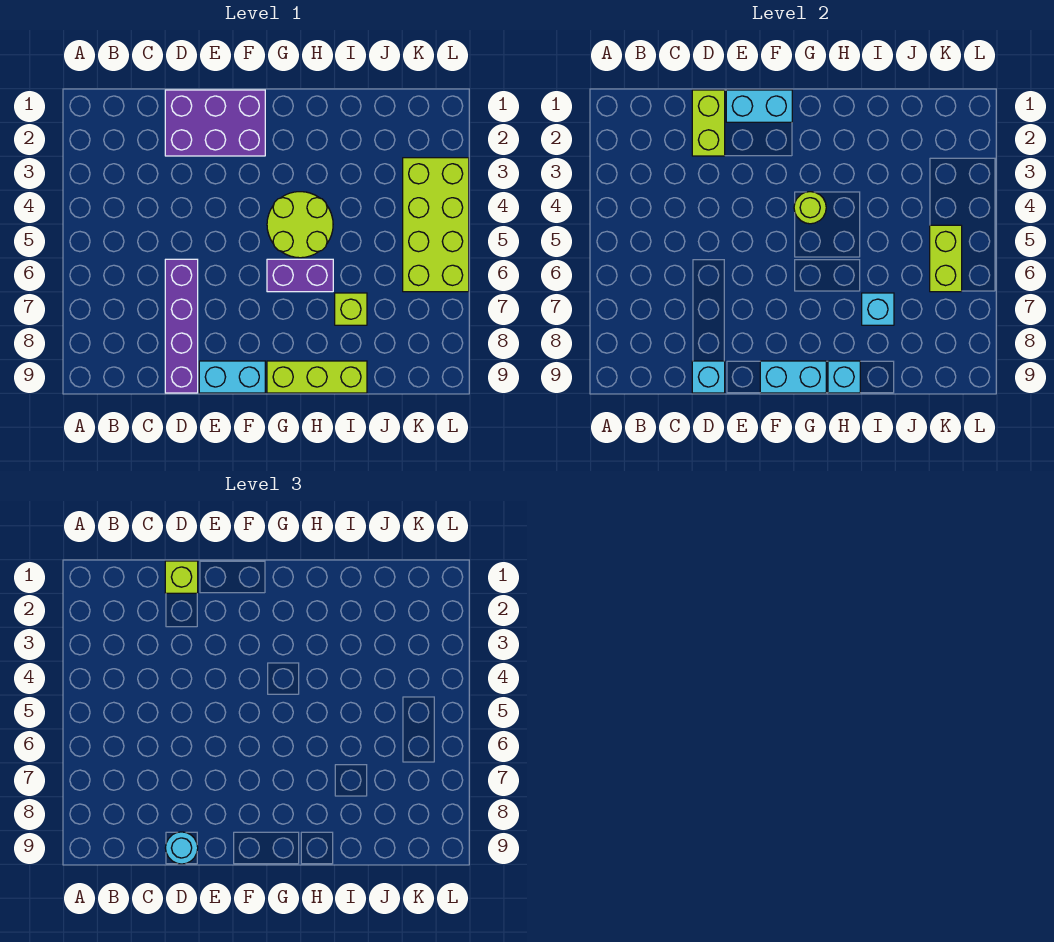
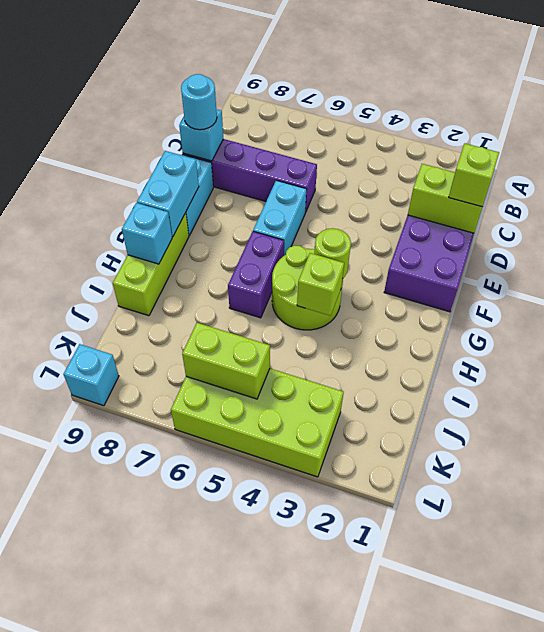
cyan 1x2 brick [726,90,792,122] -> cyan 1x2 brick moved to [253,180,307,255]
lime 1x1 brick [335,293,367,325] -> lime 1x1 brick moved to [297,253,344,316]
cyan 1x1 brick [862,293,894,325] -> cyan 1x1 brick moved to [64,344,119,406]

